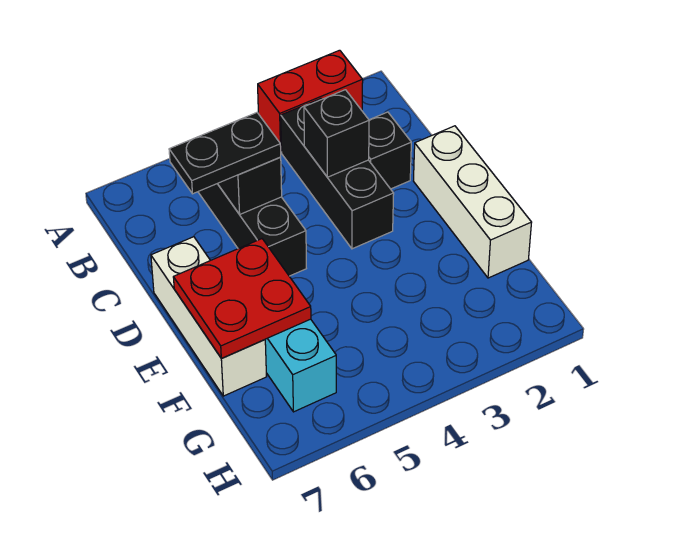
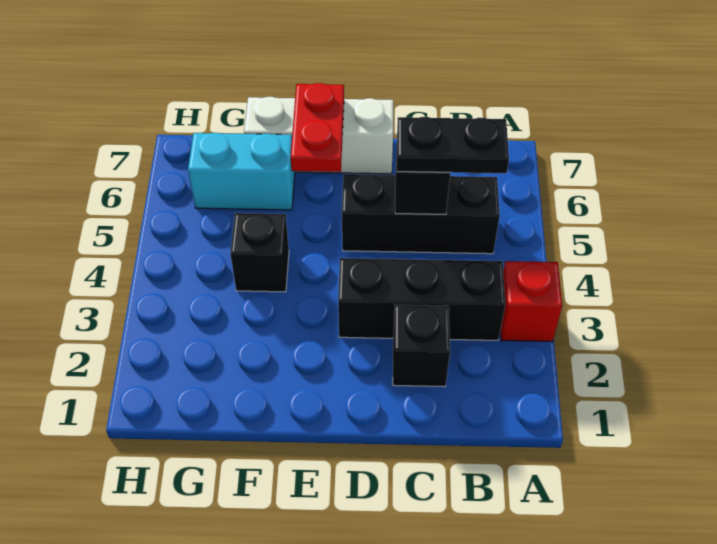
red 1x2 brick [258,50,363,152] -> red 1x1 brick [501,261,562,342]
black 1x1 brick [304,90,369,177] -> black 1x1 brick moved to [230,213,289,292]
black 1x2 plate [169,113,281,194] -> black 1x2 plate turned to [397,117,509,173]
white 1x3 brick [414,126,532,278] -> none
red 2x2 plate [173,239,311,359] -> red 1x2 plate [291,83,344,172]

